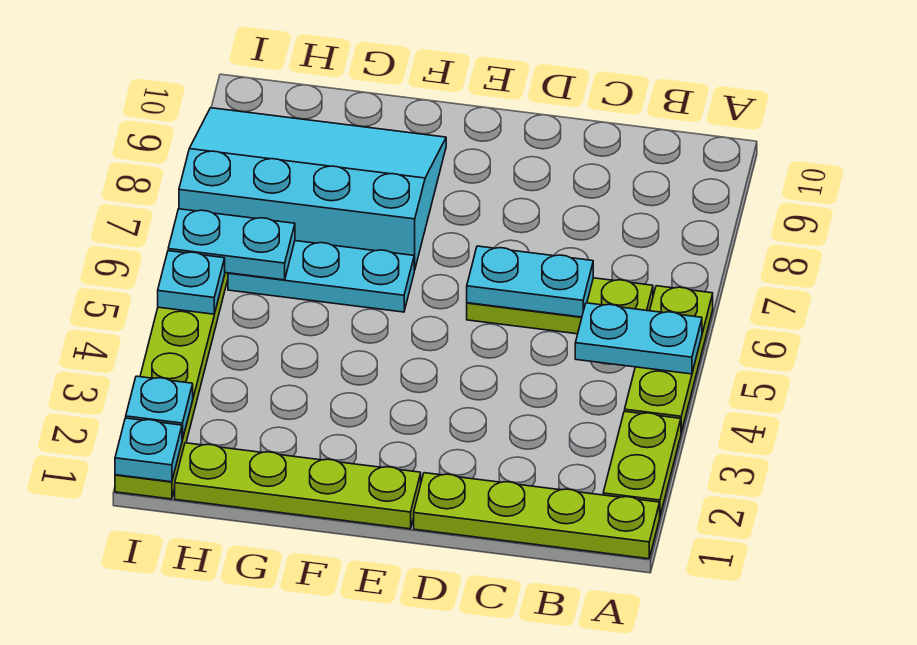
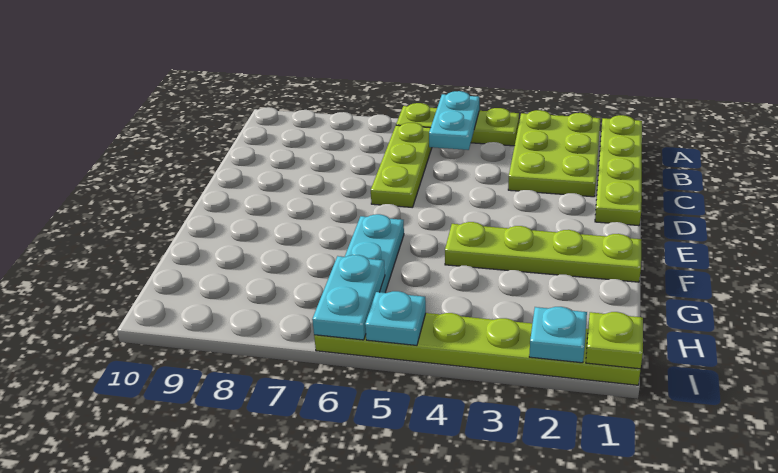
lime 1x2 plate [603,411,681,515] -> lime 2x3 plate [508,110,600,197]
cyan 1x2 plate [467,246,593,317] -> none
lime 1x4 plate [175,443,421,529] -> lime 1x4 plate turned to [445,222,641,282]
cyan 3x4 slope [179,108,446,270] -> none
cyan 1x1 plate [115,418,182,482] -> lime 1x1 plate [586,312,643,369]

